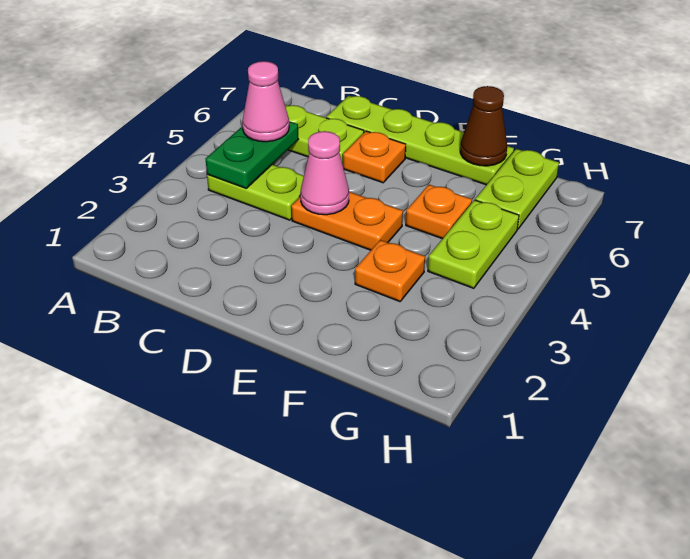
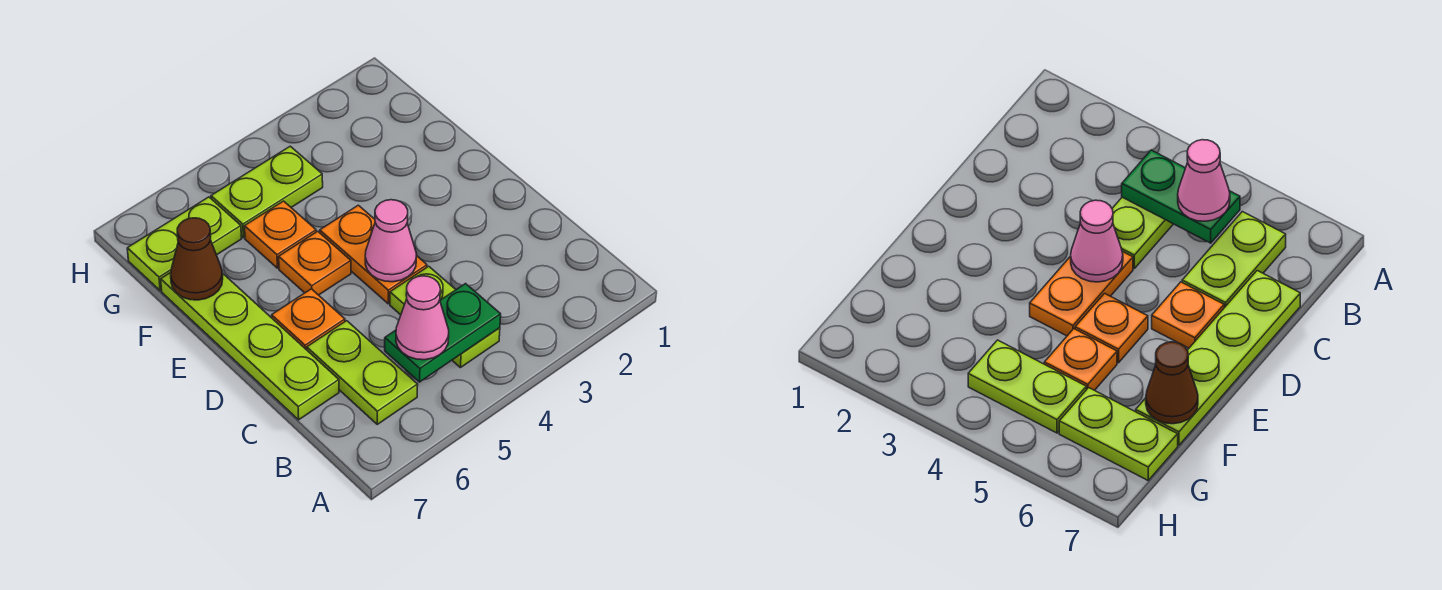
orange 1x1 plate [355,240,425,302] -> orange 1x1 plate moved to [279,231,351,295]

